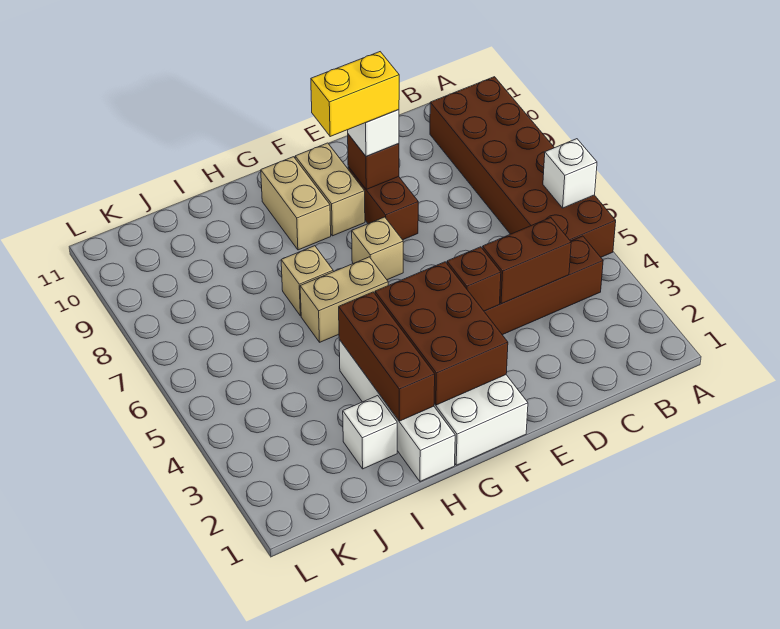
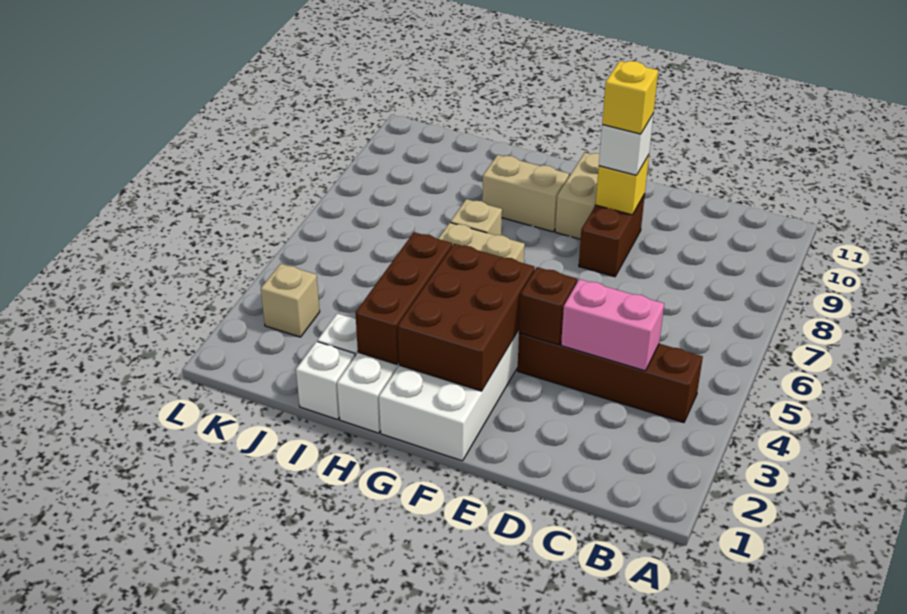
brown 2x6 brick [430,77,616,257] -> none
white 1x1 brick [543,139,597,208] -> white 1x1 brick moved to [296,341,355,420]
brown 1x2 brick [482,218,571,304] -> pink 1x2 brick [561,279,664,371]
brown 1x1 brick [348,134,399,189] -> yellow 1x1 brick [596,155,649,215]
yellow 1x2 brick [311,52,399,137] -> yellow 1x1 brick [602,61,658,134]
tan 1x1 brick [352,217,403,280] -> tan 1x1 brick moved to [261,264,320,337]
tan 1x2 brick [261,157,331,250] -> tan 1x2 brick turned to [482,155,569,232]

